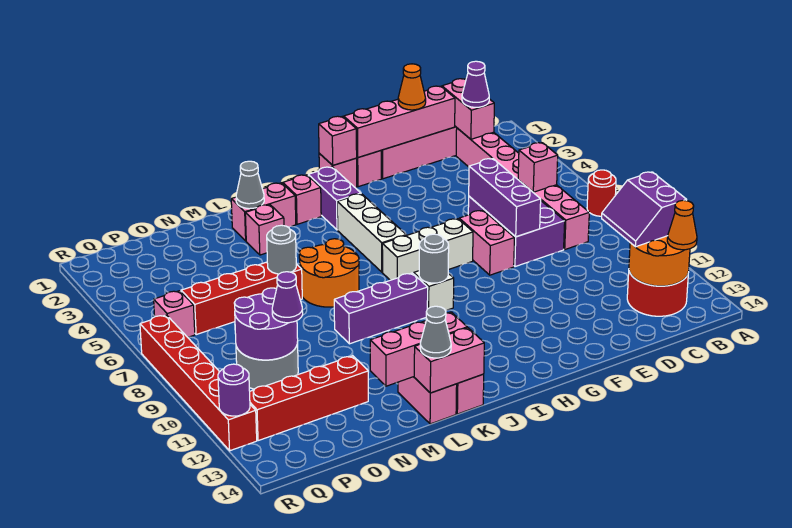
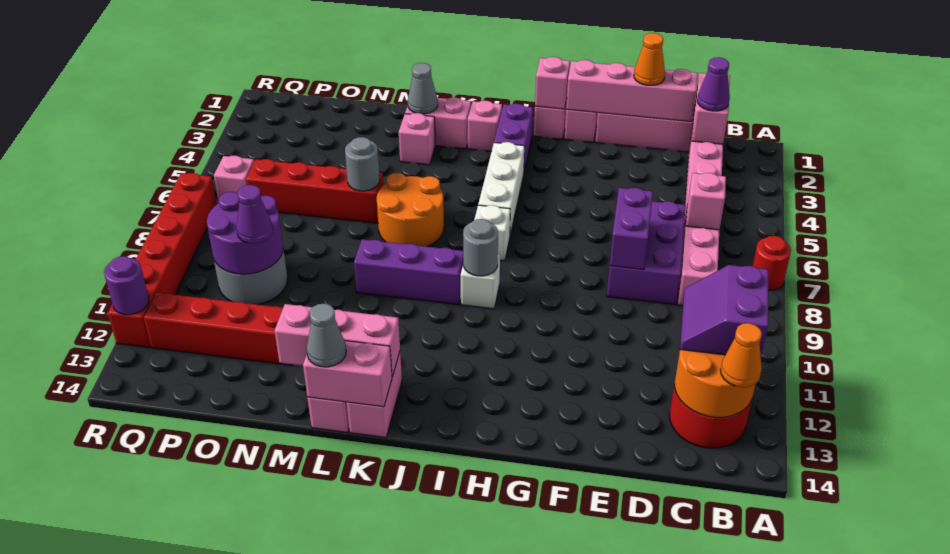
purple 1x3 brick [469,159,541,237] -> purple 1x2 brick [610,188,653,270]
pink 1x2 brick [459,210,515,275] -> none
white 1x3 brick [382,219,473,280] -> white 1x1 brick [474,205,510,261]

